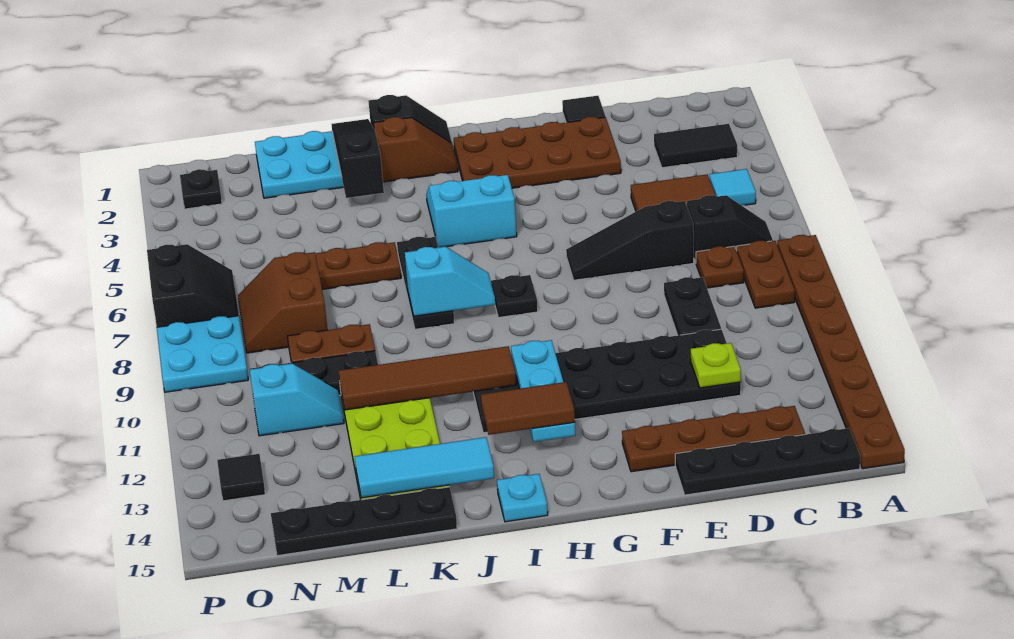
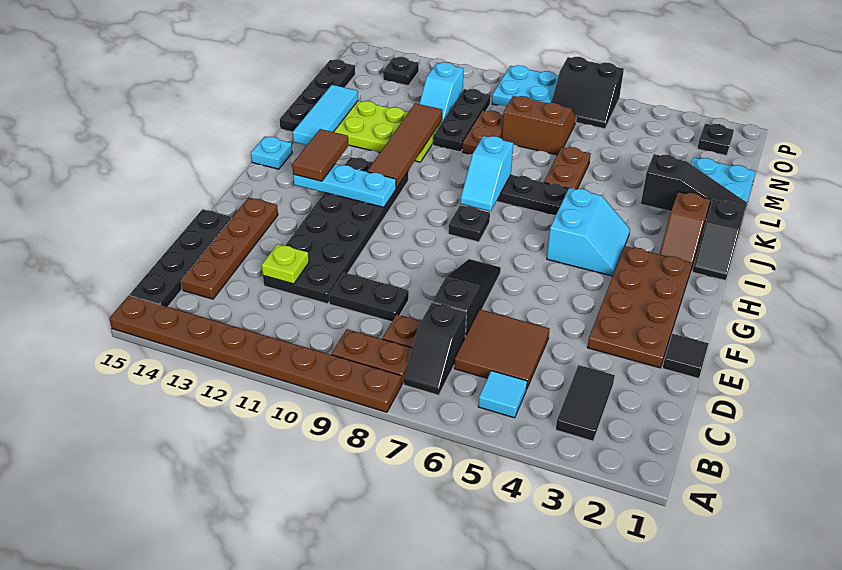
black 1x1 tile [217,454,265,501] -> black 1x1 plate [383,57,419,86]

